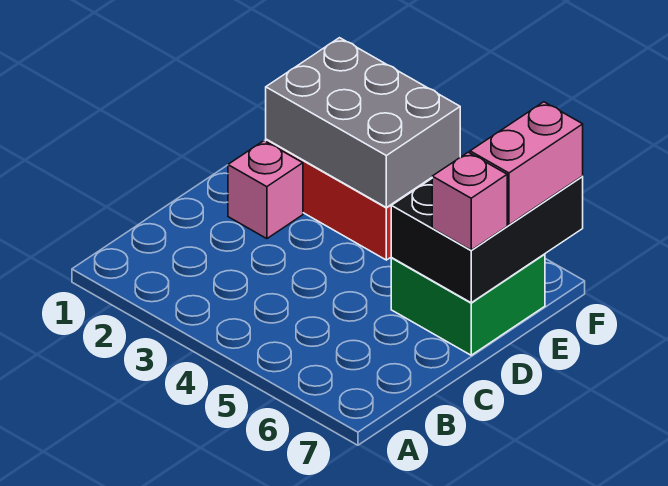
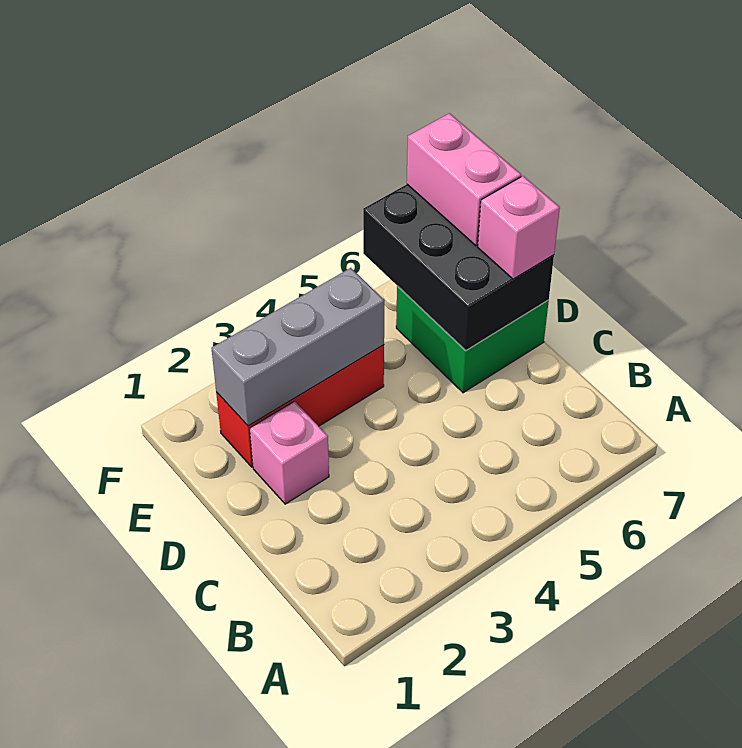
grey 2x3 brick [266,38,460,207] -> grey 1x3 brick [211,268,385,426]

